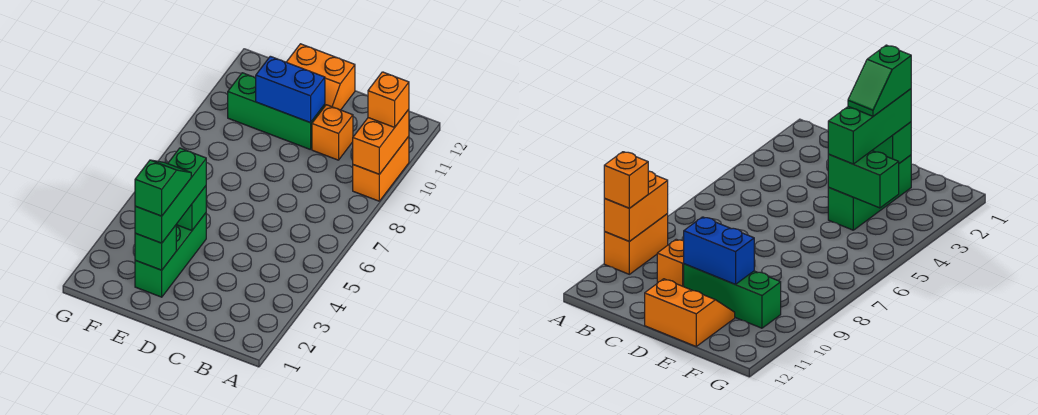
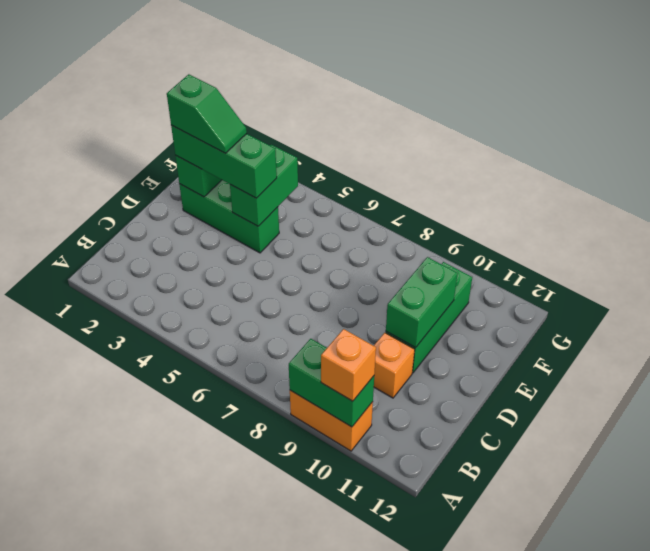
orange 1x2 brick [353,109,409,174] -> green 1x2 brick [289,339,374,427]
blue 1x2 brick [256,56,325,123] -> green 1x2 brick [386,257,458,348]
orange 2x2 slope [287,44,355,110] -> none

